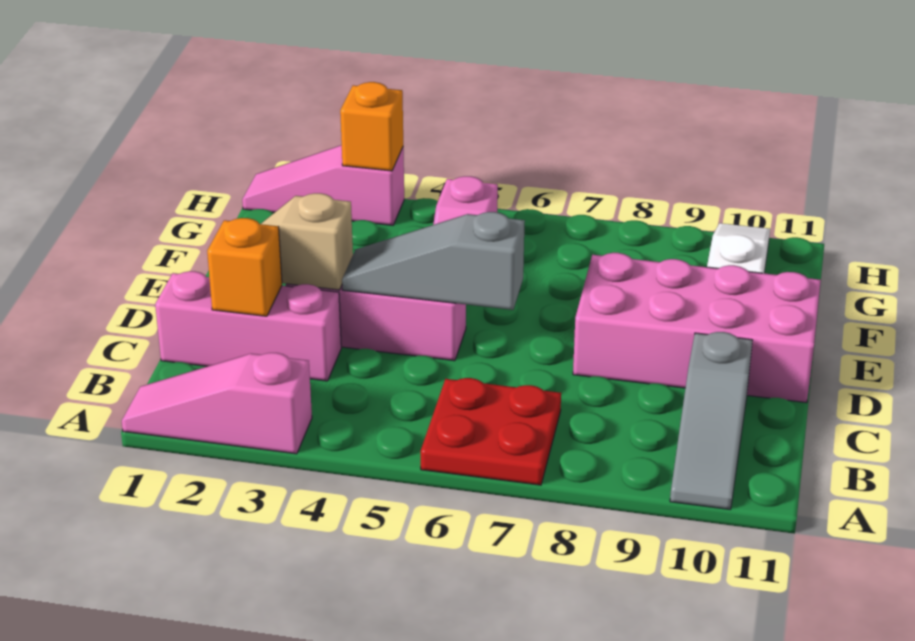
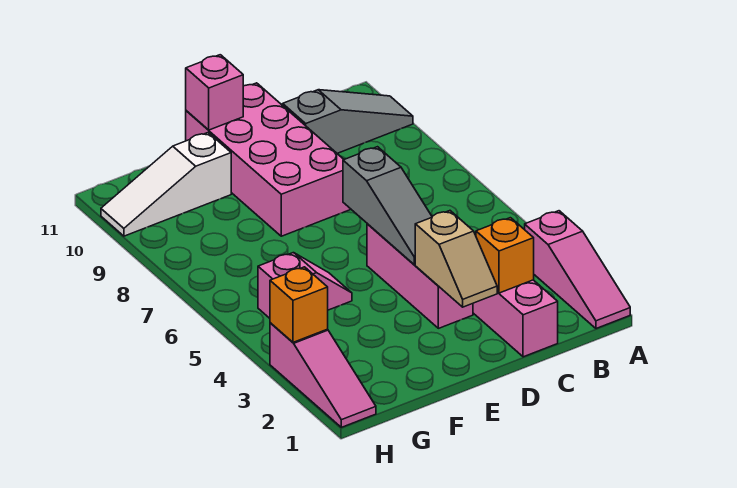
red 2x2 plate [421,378,561,485] -> none
none -> pink 1x1 brick [186,55,243,130]

